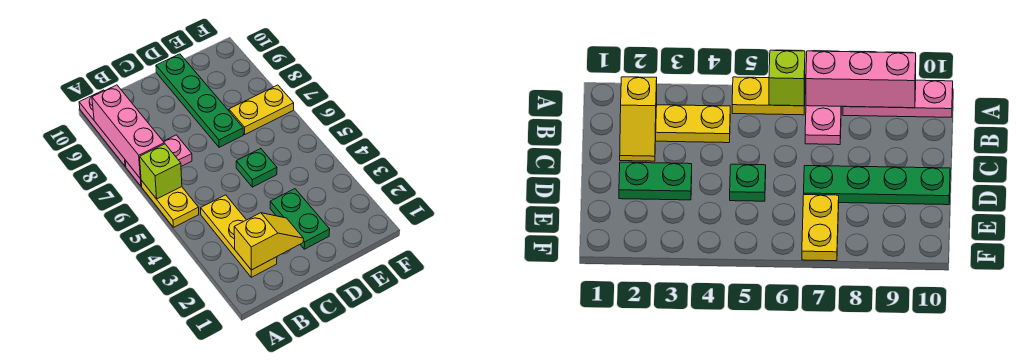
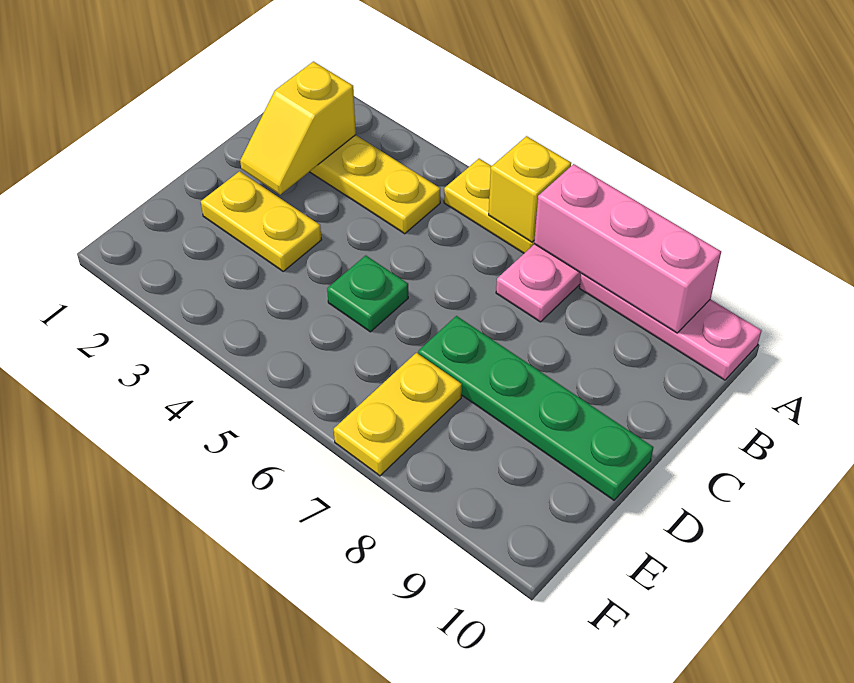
lime 1x1 brick [140,144,182,199] -> yellow 1x1 brick [489,136,571,242]
green 1x2 plate [270,189,330,249] -> yellow 1x2 plate [201,171,321,271]

